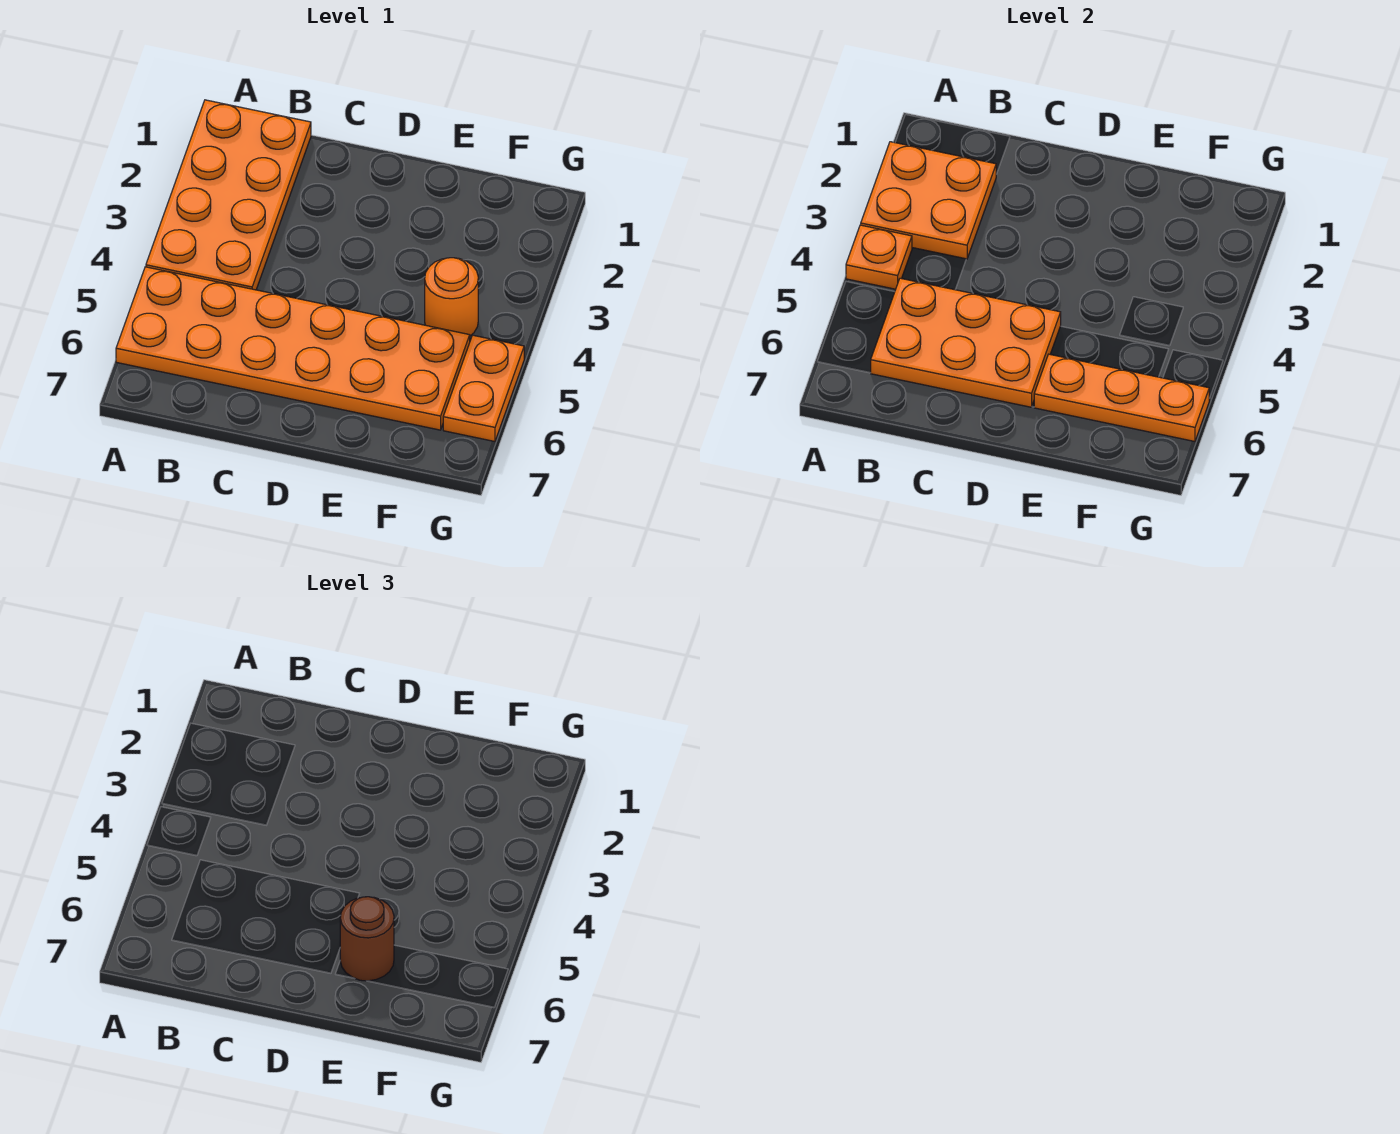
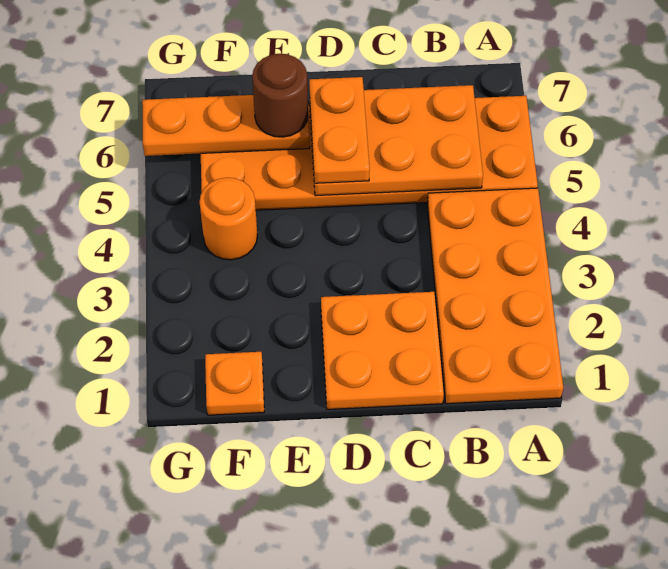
orange 2x2 plate [861,142,996,259] -> orange 2x2 plate moved to [321,292,444,409]
orange 1x1 plate [846,225,912,289] -> orange 1x1 plate moved to [205,352,264,415]
orange 1x2 plate [443,335,524,441] -> orange 1x2 plate moved to [309,77,370,183]

